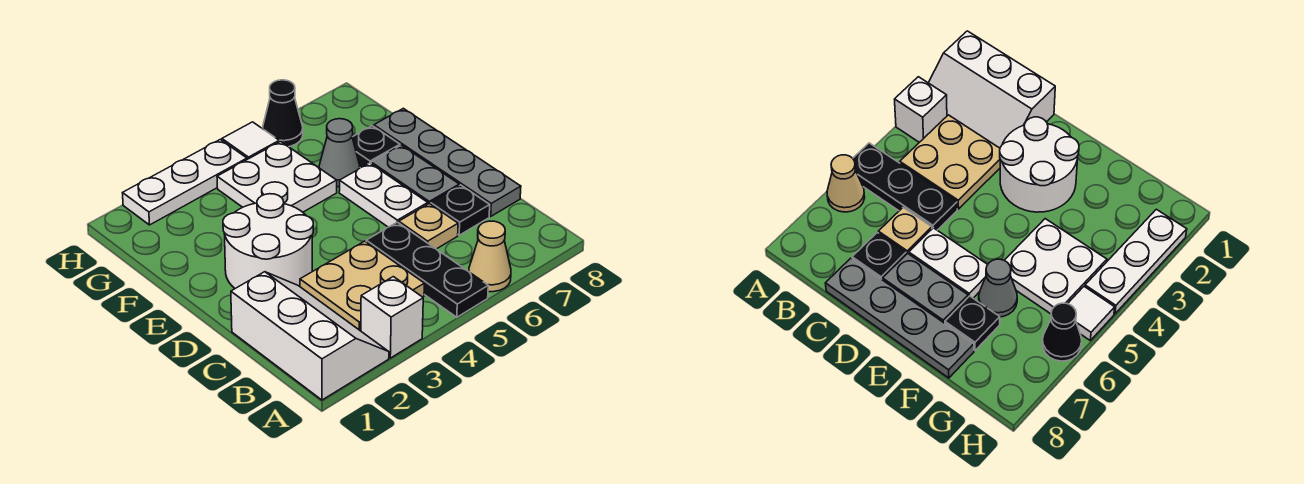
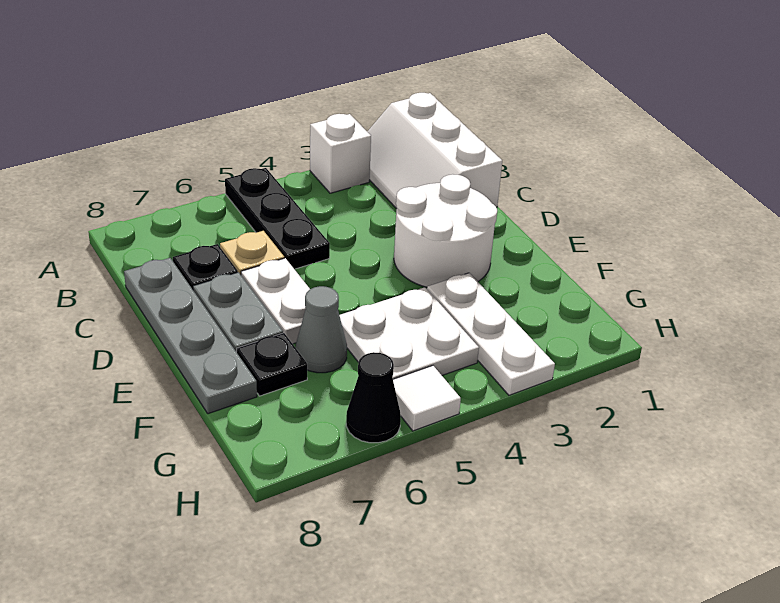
tan 1x1 cone [469,221,511,292] -> none
tan 2x2 plate [300,241,424,331] -> none
white 1x3 plate [123,139,247,225] -> white 1x3 plate turned to [427,273,555,395]

